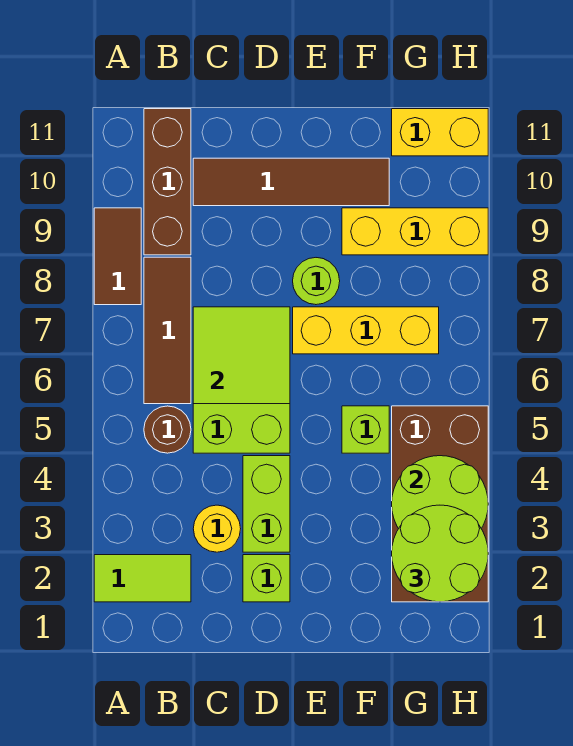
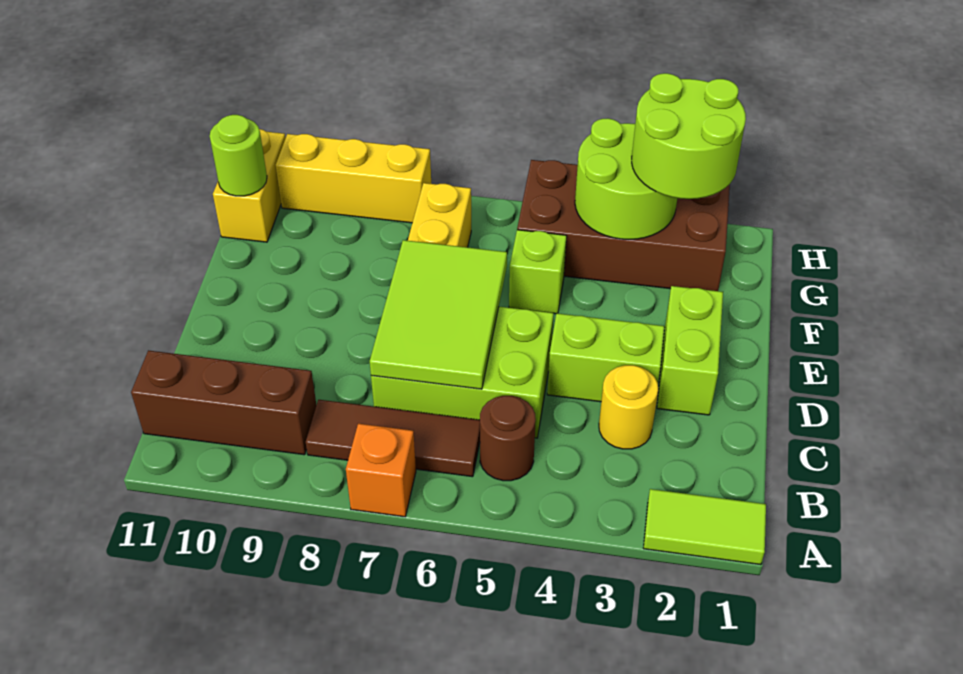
lime 1x2 tile [94,555,191,602] -> lime 1x2 tile turned to [643,489,766,565]
none -> orange 1x1 brick [346,424,416,517]
brown 1x2 tile [94,208,141,305] -> none
lime 2x2 tile [193,307,290,404] -> lime 2x3 tile [370,240,507,389]
brown 1x4 tile [193,158,389,206] -> none
lime 1x1 brick [243,555,290,602] -> lime 1x2 brick [657,286,723,415]
lime 1x1 round brick [293,258,340,305] -> lime 1x1 round brick moved to [210,115,267,196]
yellow 1x3 brick [342,208,488,255] -> yellow 1x3 brick turned to [276,134,431,223]

